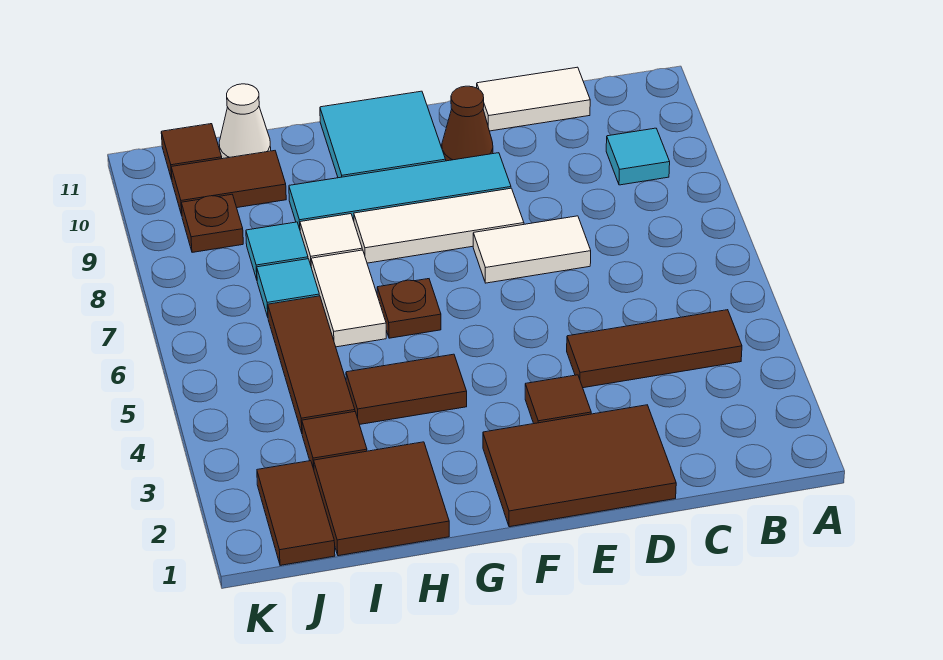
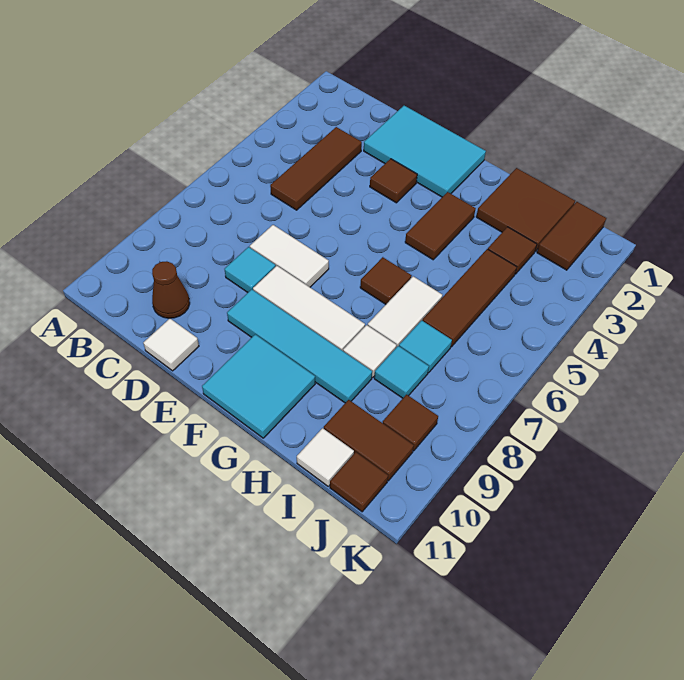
brown 1x3 tile [567,310,742,388] -> brown 1x3 tile turned to [270,127,362,210]
cyan 1x1 tile [606,128,670,185] -> cyan 1x1 tile moved to [225,247,276,292]
white 1x2 tile [477,67,590,131] -> white 1x1 tile [143,319,199,371]
brown 2x3 tile [483,405,676,527] -> cyan 2x3 tile [364,106,486,197]
brown 1x1 cone [442,86,493,161] -> brown 1x1 cone moved to [152,261,190,318]
brown 1x2 tile [346,354,467,424] -> brown 1x2 tile turned to [405,192,476,260]
brown 1x1 plate [377,279,441,338] -> brown 1x1 tile [360,257,412,304]
white 1x1 cone [219,84,271,159] -> white 1x1 tile [297,428,354,486]
brown 1x1 plate [181,194,243,252] -> brown 1x1 tile [383,395,438,451]

